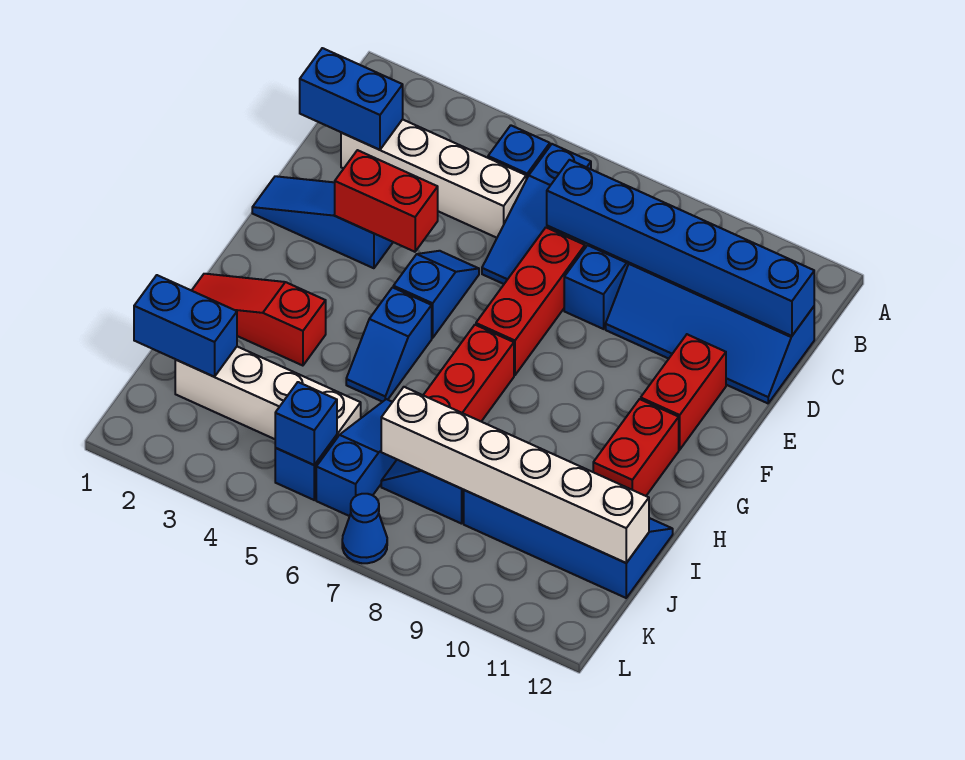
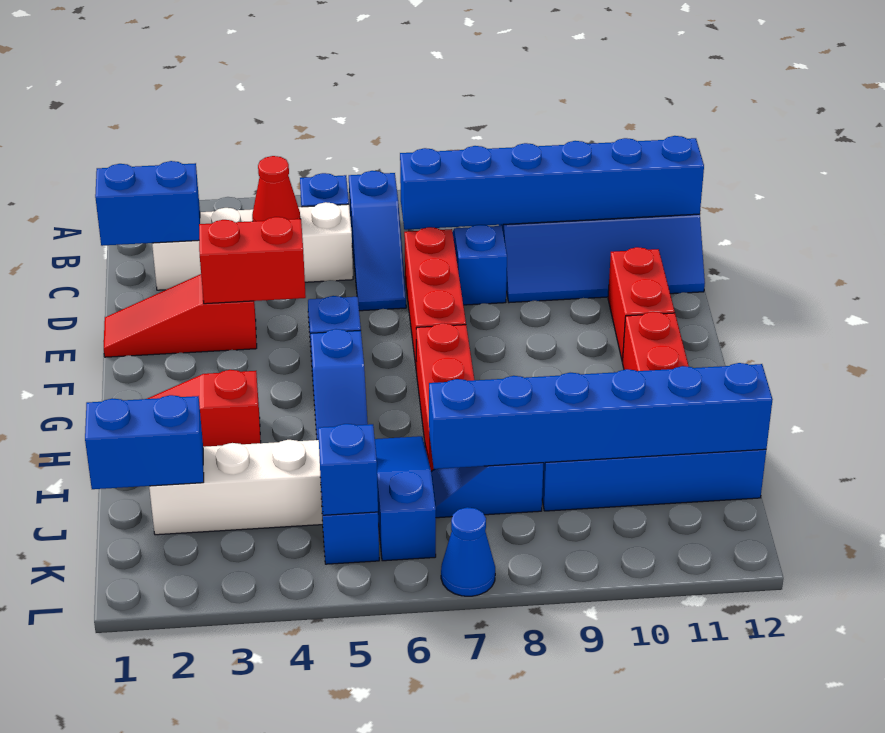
none -> red 1x1 cone [252,156,300,221]
blue 1x3 slope [252,176,393,268] -> red 1x3 slope [104,274,257,357]
white 1x6 brick [381,387,649,563] -> blue 1x6 brick [429,363,773,469]

